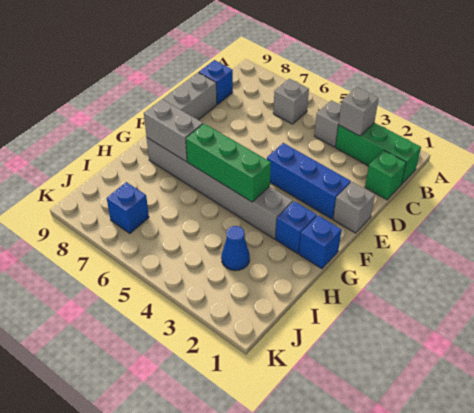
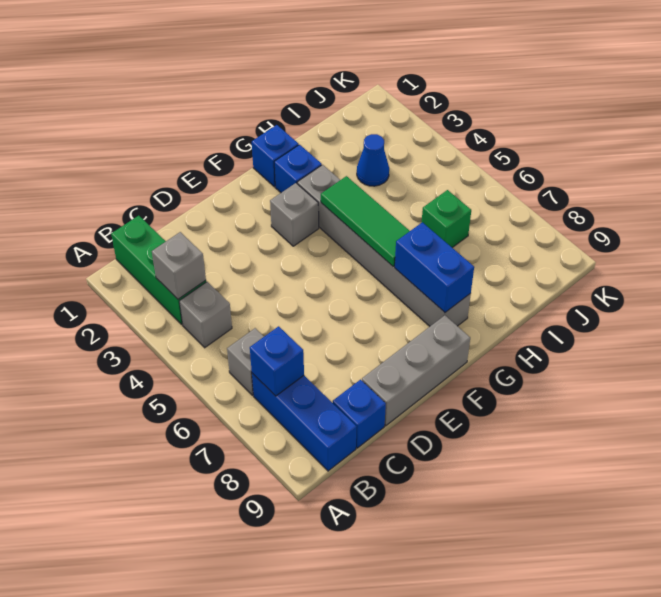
green 1x1 brick [365,150,406,200] -> green 1x1 brick moved to [422,190,471,248]
grey 1x1 brick [333,182,375,233] -> grey 1x1 brick moved to [270,183,319,246]
blue 1x3 brick [267,143,351,219] -> blue 1x3 brick moved to [252,373,357,471]
green 1x3 brick [186,124,271,202] -> green 1x3 tile [321,176,410,266]
grey 1x2 brick [144,99,203,162] -> blue 1x2 brick [395,222,474,312]
blue 1x1 brick [107,182,149,233] -> blue 1x1 brick moved to [250,326,304,396]

